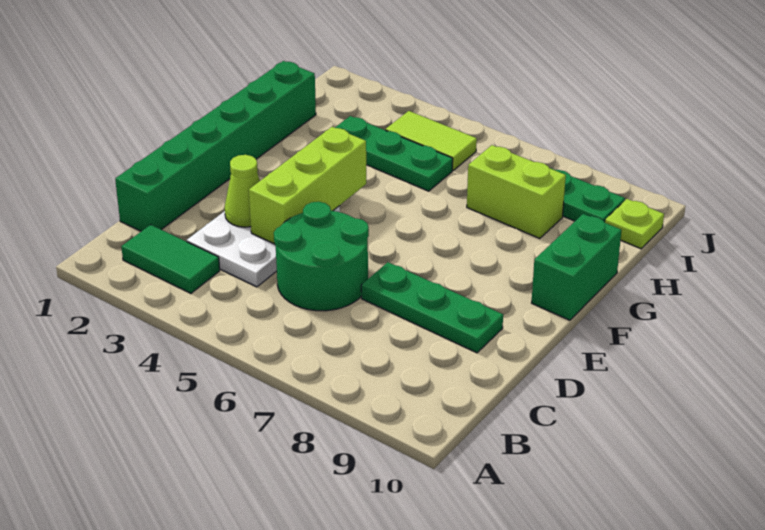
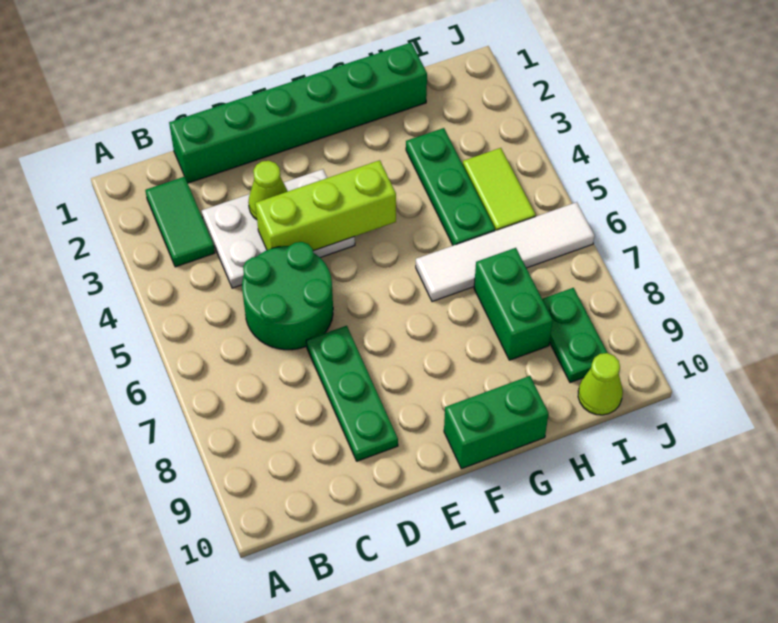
none -> white 1x4 tile [416,202,595,302]
lime 1x2 brick [467,145,566,239] -> green 1x2 brick [474,248,553,360]
lime 1x1 plate [605,199,664,249] -> lime 1x1 cone [578,353,623,415]

